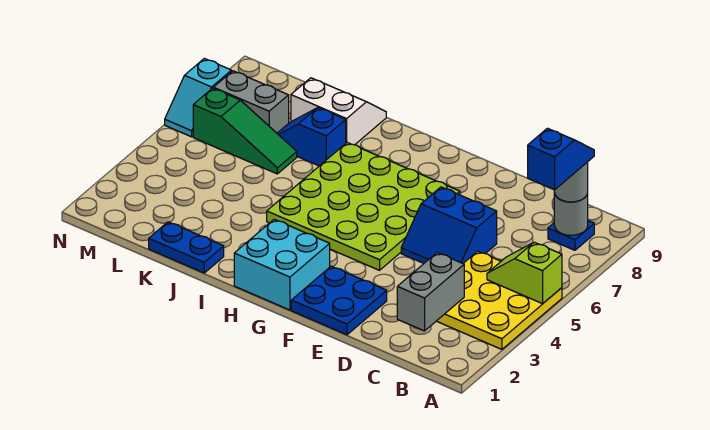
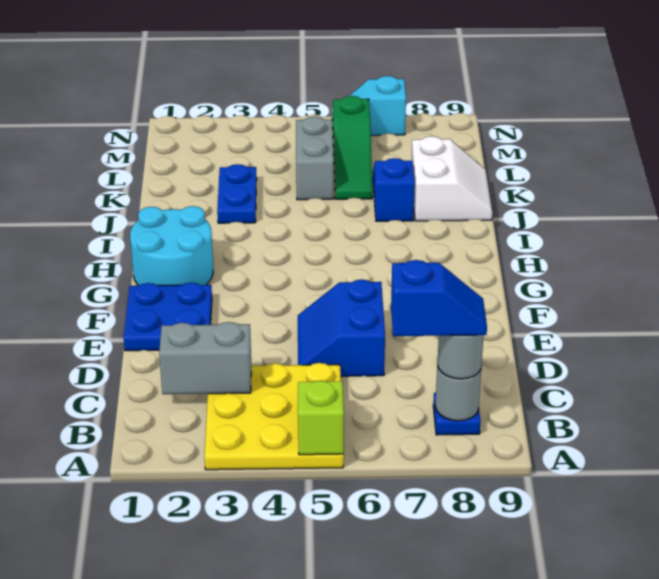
lime 4x4 plate [267,143,460,270] -> none
cyan 2x2 brick [234,219,330,310] -> cyan 2x2 round brick [130,206,213,286]
blue 1x2 plate [149,222,224,273] -> blue 1x2 plate moved to [217,164,257,223]
grey 1x2 brick [214,71,289,133] -> grey 1x2 brick moved to [296,116,334,200]

